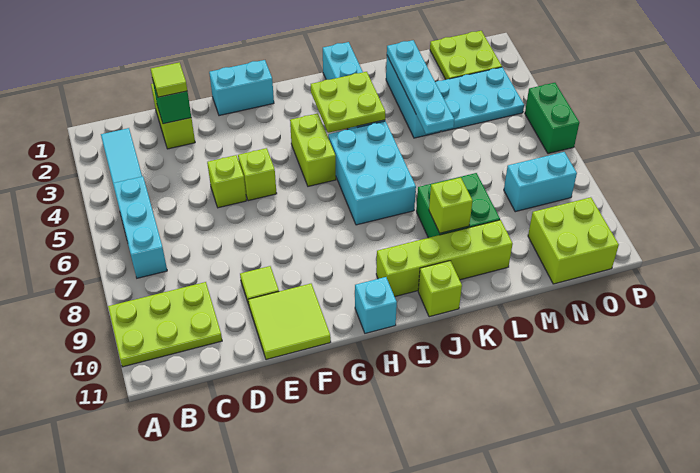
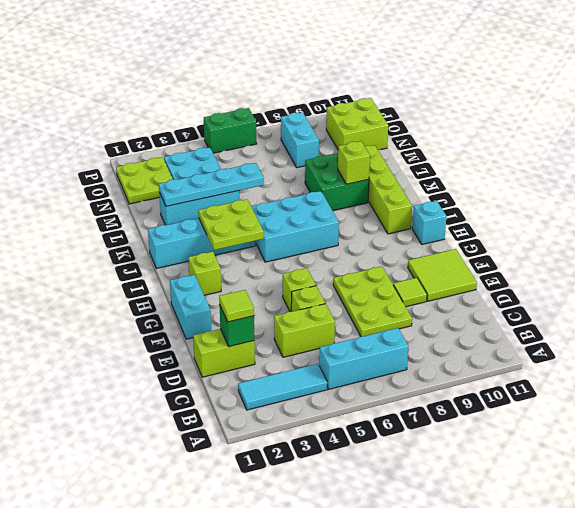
lime 2x3 plate [108,282,222,367] -> lime 2x3 plate moved to [333,266,412,337]
lime 1x2 brick [290,113,336,186] -> lime 1x2 brick moved to [274,304,335,357]
lime 1x1 brick [418,261,462,317] -> lime 1x1 brick moved to [188,252,221,295]

